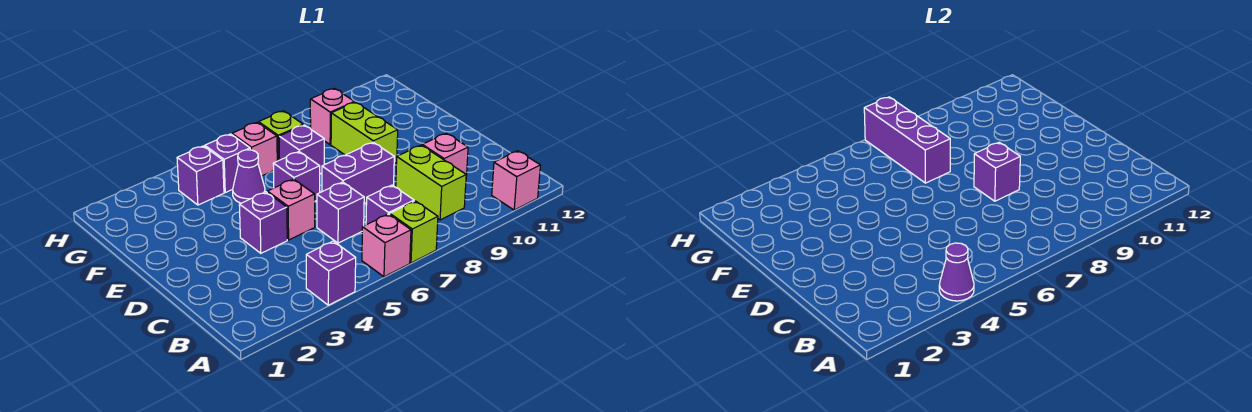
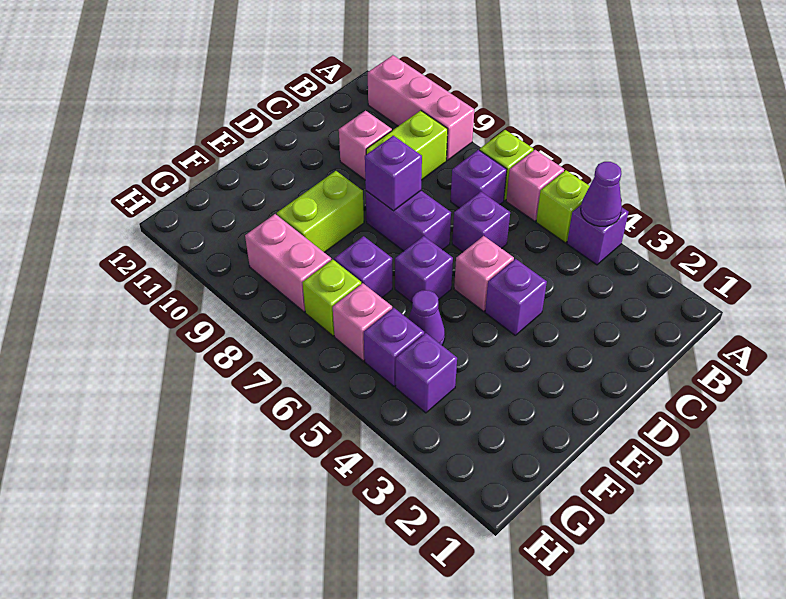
none -> lime 1x1 brick [536,170,590,243]
pink 1x1 brick [492,151,540,210] -> pink 1x3 brick [368,55,474,160]
purple 1x3 brick [864,97,950,183] -> none
pink 1x1 brick [310,89,354,145] -> pink 1x2 brick [245,214,331,312]

